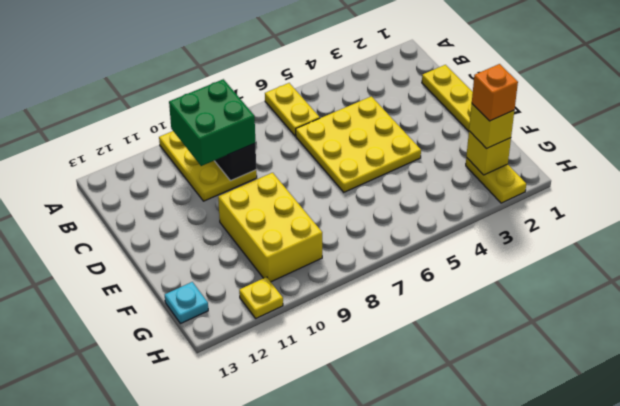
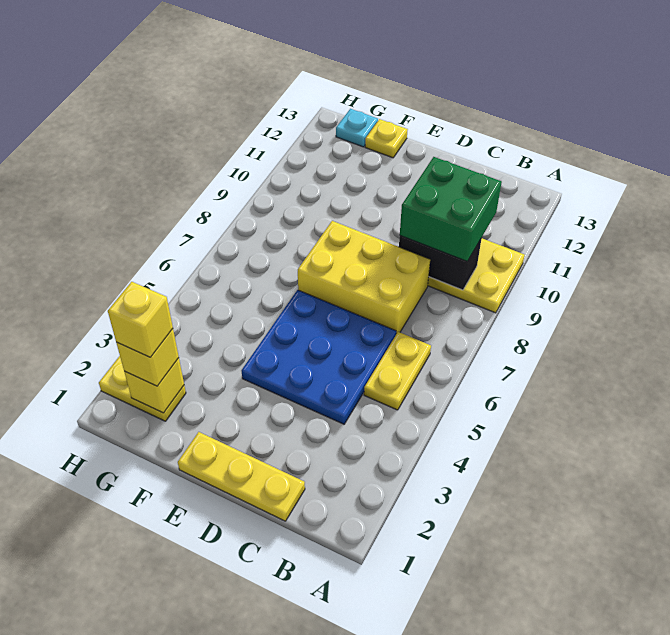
yellow 1x2 plate [265,83,320,136] -> yellow 1x2 plate turned to [364,332,431,410]
yellow 3x3 plate [296,96,421,192] -> blue 3x3 plate [242,290,396,424]
yellow 2x3 brick [218,173,322,282] -> yellow 2x3 brick moved to [298,221,430,334]
orange 1x1 brick [472,64,518,121] -> yellow 1x1 brick [108,282,173,357]
yellow 1x1 plate [239,277,283,318] -> yellow 1x1 plate moved to [365,119,408,158]

